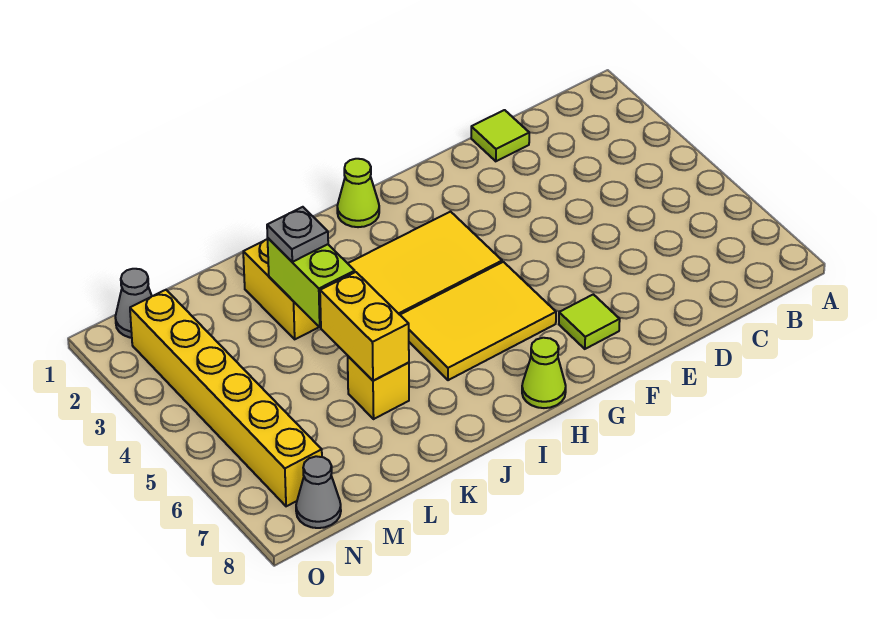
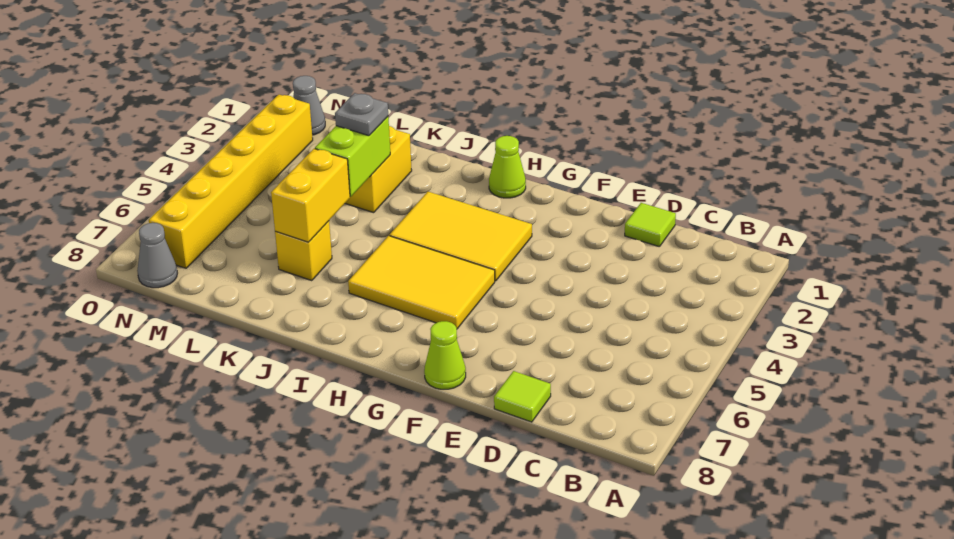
lime 1x1 tile [559,294,620,349] -> lime 1x1 tile moved to [494,371,551,422]
lime 1x1 cone [522,338,566,408] -> lime 1x1 cone moved to [424,321,466,389]

